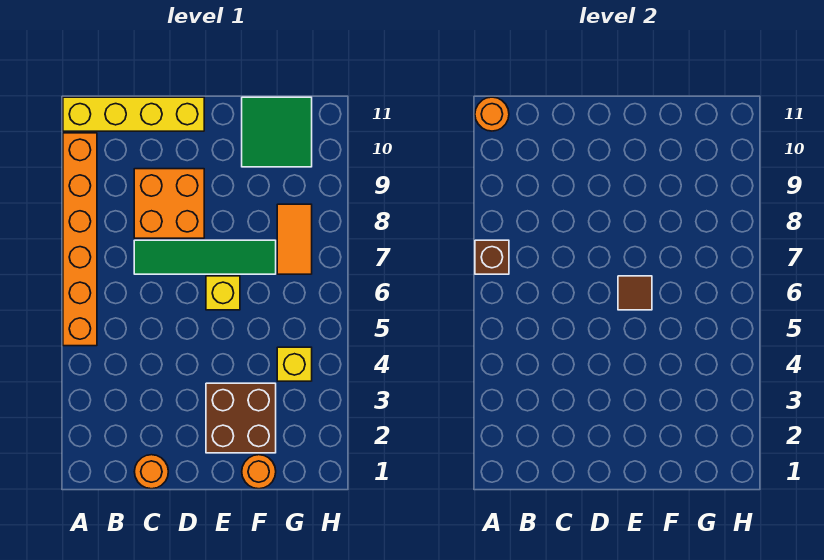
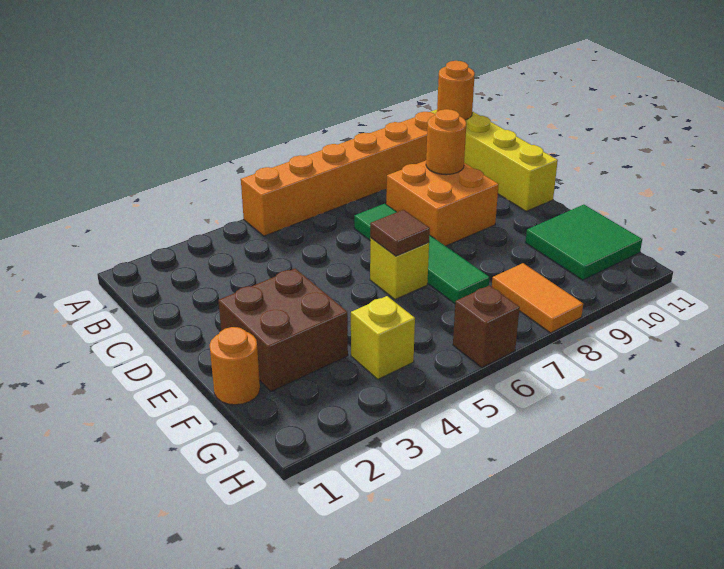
brown 1x1 brick [475,240,509,274] -> brown 1x1 brick moved to [453,285,520,368]
orange 1x1 round brick [134,455,168,489] -> orange 1x1 round brick moved to [426,109,466,175]
orange 1x2 tile [277,204,312,274] -> orange 1x2 tile turned to [492,263,583,333]

